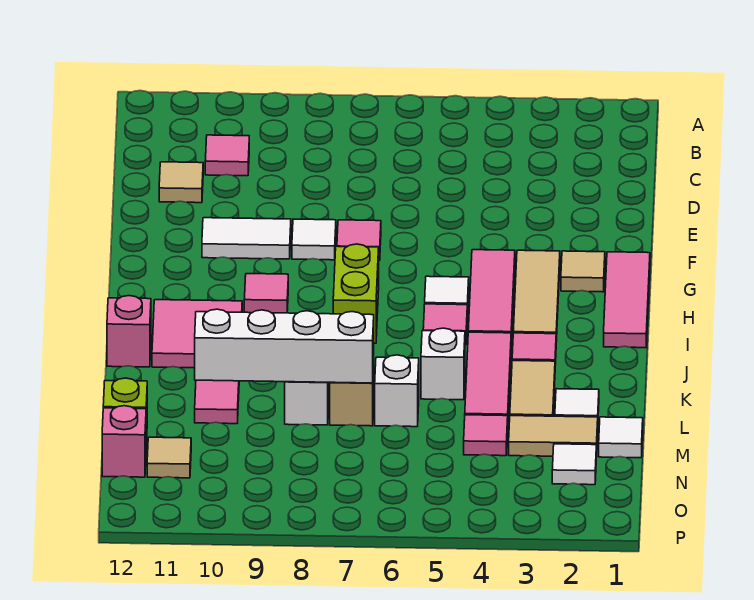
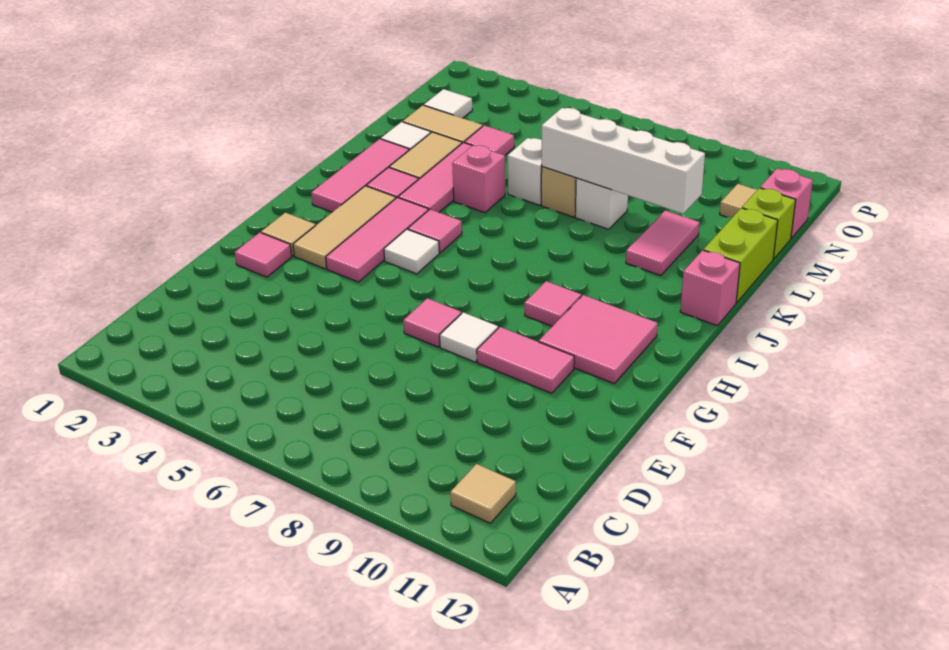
pink 1x1 tile [205,135,249,176] -> pink 1x1 tile moved to [235,233,292,277]
tan 1x1 tile [159,162,203,203] -> tan 1x1 tile moved to [450,464,516,523]
white 1x2 tile [202,218,291,259] -> pink 1x2 tile [477,327,574,393]
pink 1x3 tile [604,252,650,348] -> pink 1x3 tile moved to [311,139,409,212]
lime 1x2 brick [333,244,379,343] -> lime 1x2 brick moved to [704,208,778,303]
pink 2x2 tile [152,300,242,368] -> pink 2x2 tile moved to [539,295,658,383]
white 1x1 brick [421,328,465,400] -> pink 1x1 brick [452,145,505,213]
white 1x1 tile [599,417,643,458] -> none

